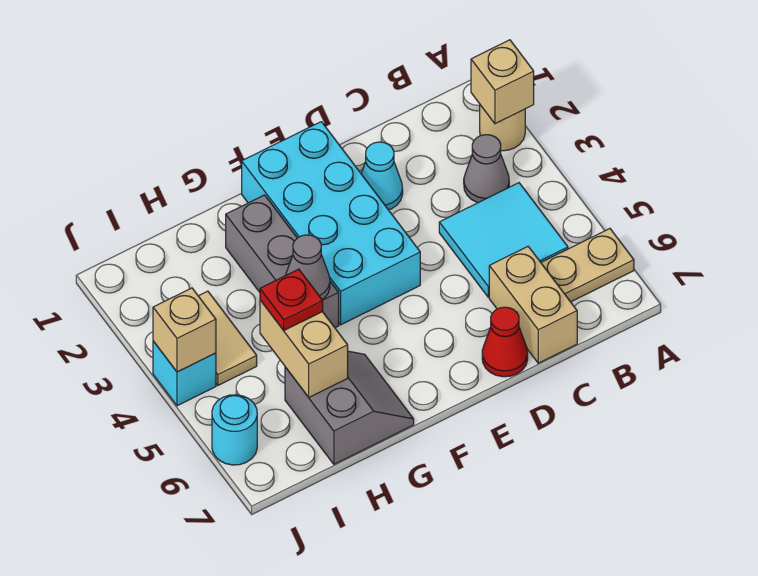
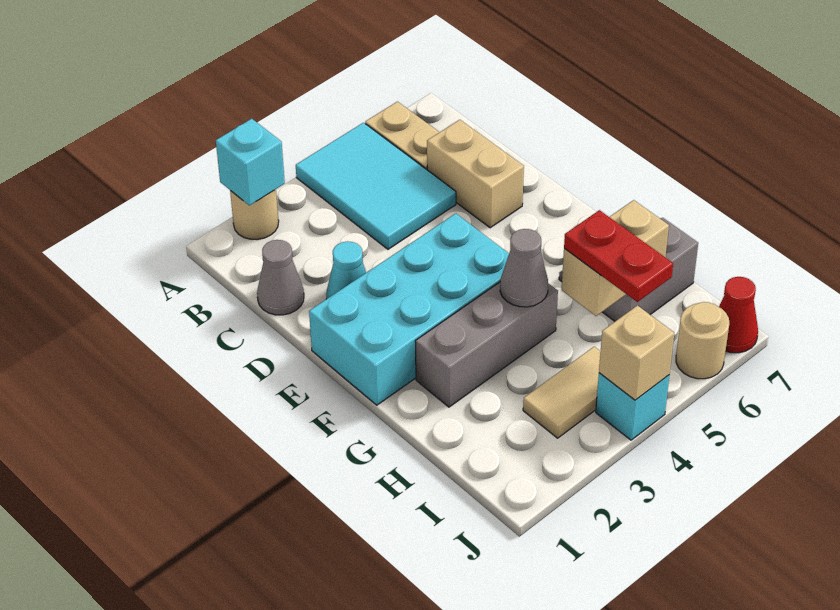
tan 1x1 brick [471,40,534,124] -> cyan 1x1 brick [216,119,285,205]
grey 1x1 cone [464,135,509,203] -> grey 1x1 cone moved to [257,240,304,315]
cyan 2x2 tile [439,183,568,297] -> cyan 2x3 tile [296,123,456,249]
tan 1x2 brick [489,247,577,363] -> tan 1x2 brick turned to [427,120,524,228]
red 1x1 cone [482,307,528,377] -> red 1x1 cone moved to [719,277,758,353]
red 1x1 plate [260,269,323,330] -> red 1x2 plate [564,210,673,302]
cyan 1x1 round brick [212,395,257,465] -> tan 1x1 round brick [676,302,729,379]

